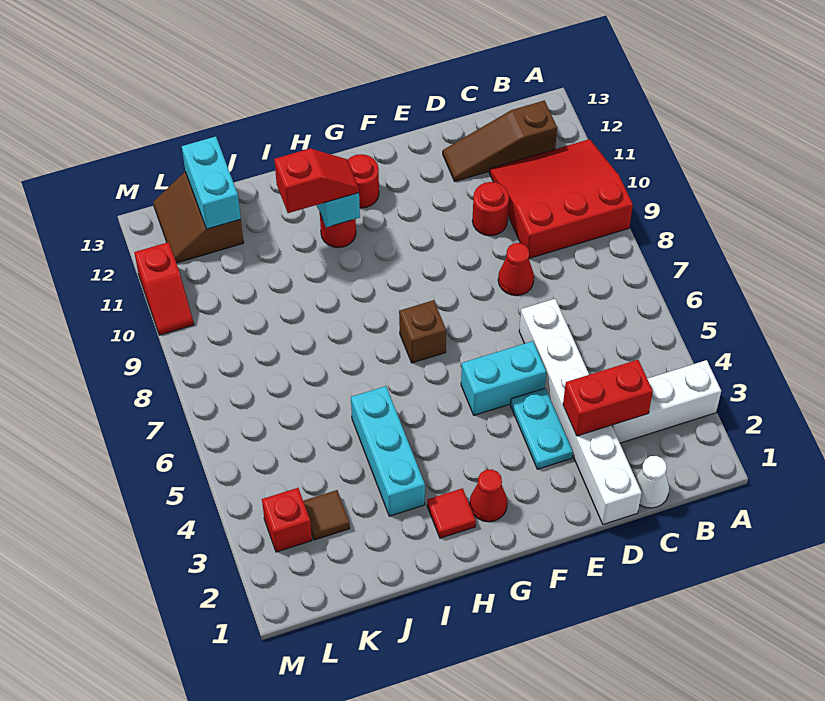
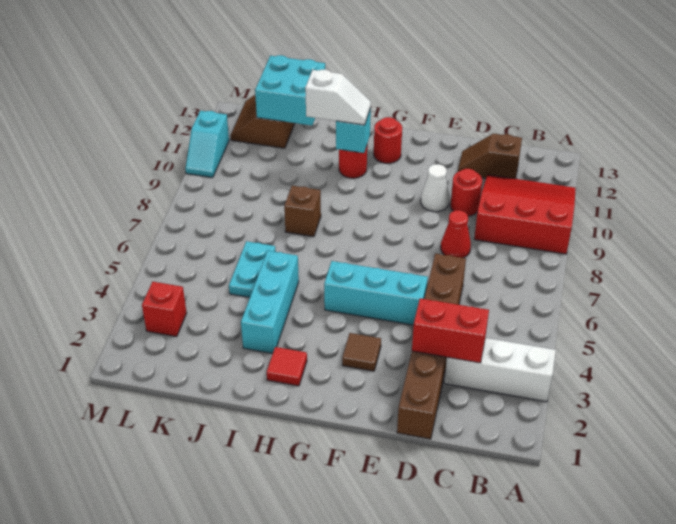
brown 1x3 slope [443,101,557,181] -> brown 1x2 slope [458,134,522,179]
white 1x1 cone [635,456,669,508] -> white 1x1 cone moved to [421,164,450,212]
white 1x6 brick [519,299,642,524] -> brown 1x6 brick [397,254,466,439]
cyan 1x2 plate [510,388,573,469] -> cyan 1x2 plate moved to [229,241,276,297]
cyan 1x2 brick [461,341,546,415] -> cyan 1x3 brick [324,261,428,325]
red 1x1 cone [470,469,507,522] -> none
brown 1x1 brick [399,300,446,363] -> brown 1x1 brick moved to [284,186,321,237]
red 1x2 slope [274,149,359,213] -> white 1x2 slope [305,70,371,125]
brown 1x1 tile [303,490,350,540] -> brown 1x1 tile moved to [342,333,381,371]
cyan 1x2 brick [182,136,241,229] -> cyan 2x2 brick [255,55,325,126]
red 1x2 slope [134,242,194,335] -> cyan 1x2 slope [185,111,229,178]

